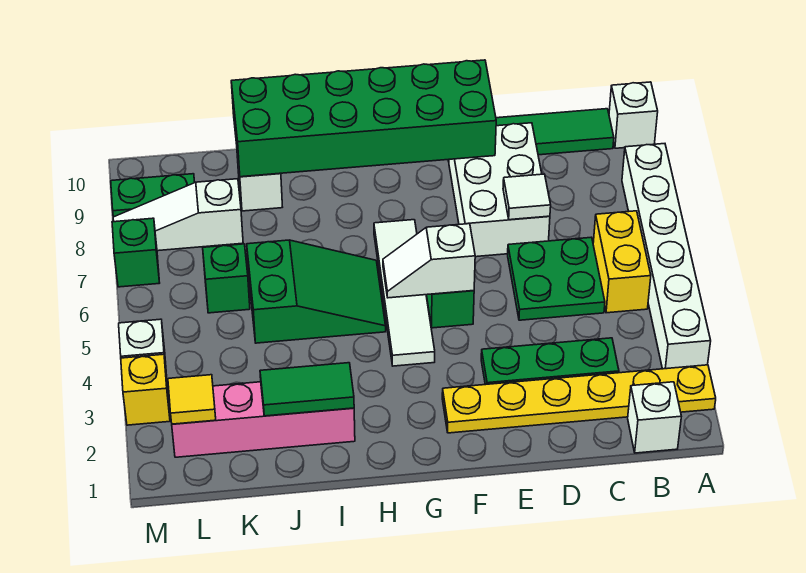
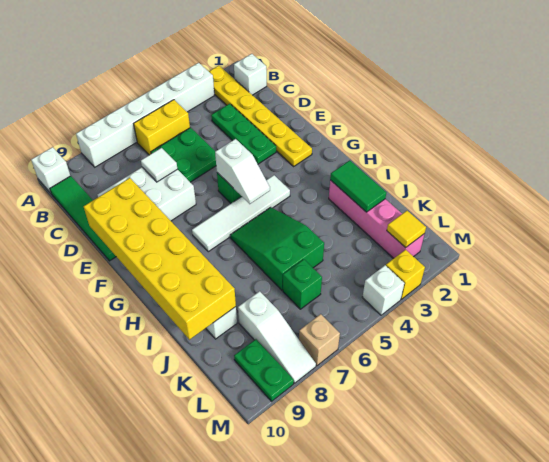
green 2x6 brick [231,60,496,177] -> yellow 2x6 brick [84,178,236,340]
green 1x1 brick [112,218,159,287] -> tan 1x1 brick [299,314,340,366]

